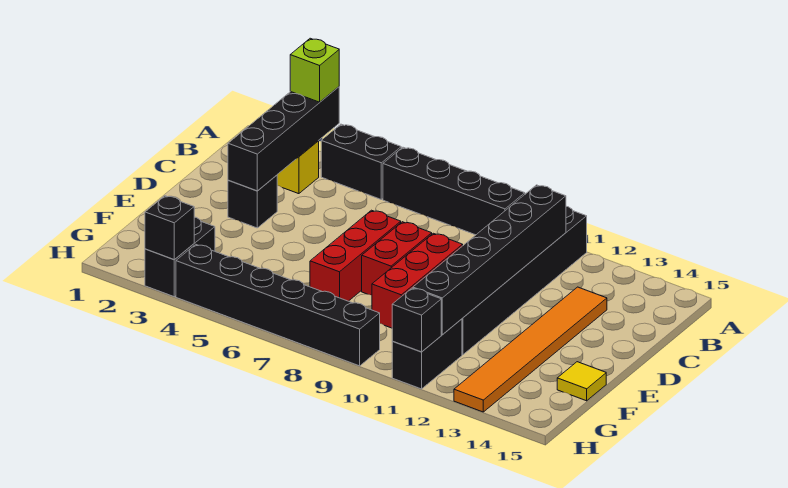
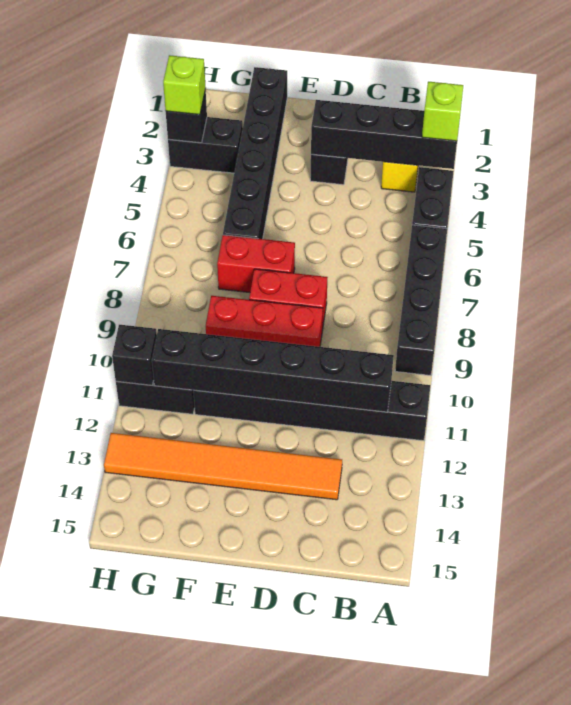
red 1x3 brick [310,210,401,301] -> red 1x2 brick [217,235,295,292]
yellow 1x1 tile [557,362,606,401] -> none
none -> lime 1x1 brick [163,55,206,115]
black 1x6 brick [176,244,380,366] -> black 1x6 brick moved to [223,67,287,239]

